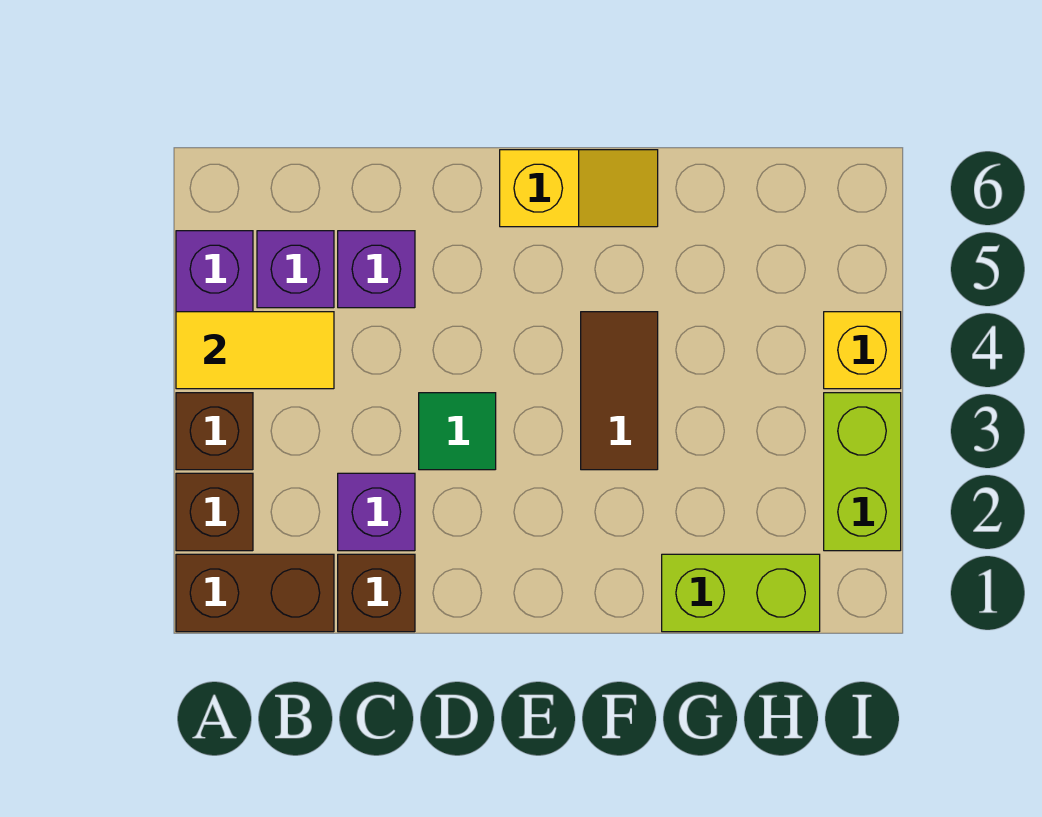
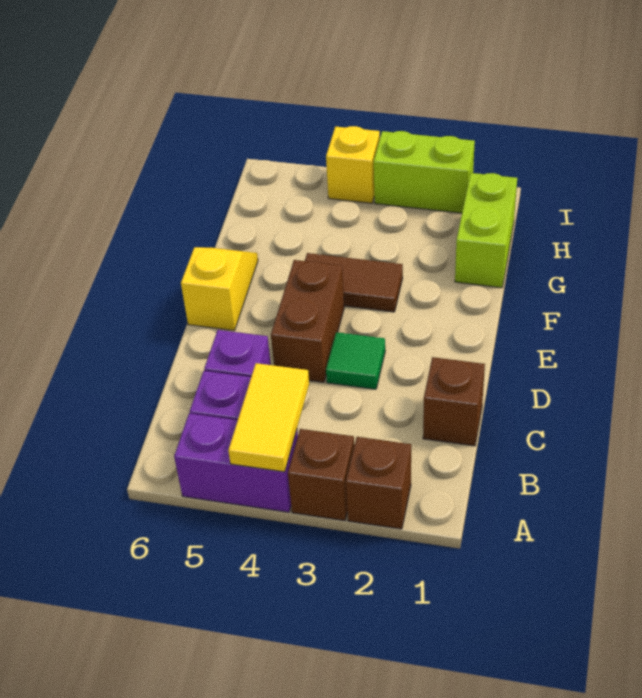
brown 1x2 brick [176,554,334,632] -> brown 1x2 brick moved to [271,260,344,382]
purple 1x1 brick [338,473,415,551] -> none

